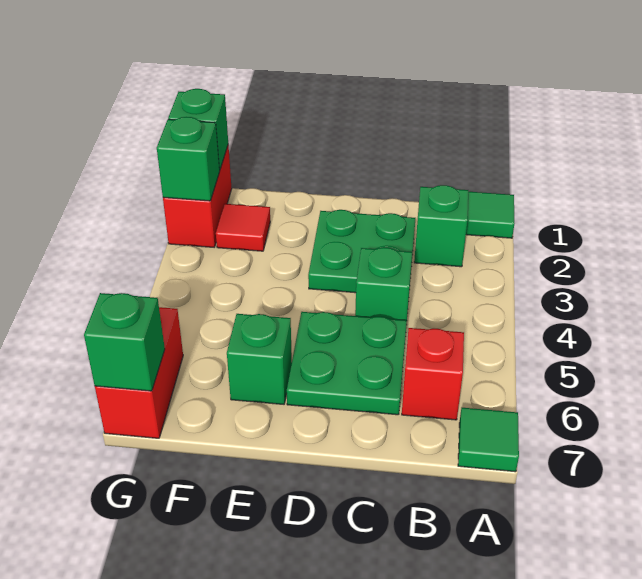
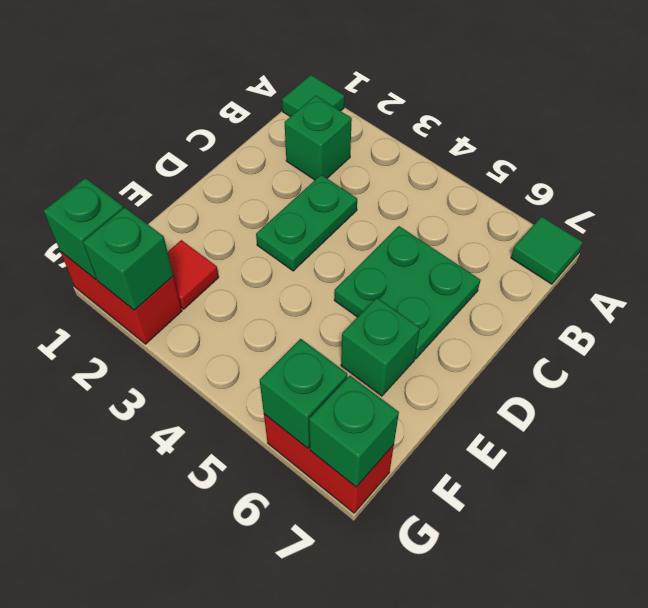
red 1x1 brick [402,328,464,420] -> none
green 2x2 plate [308,210,415,293] -> green 1x2 plate [256,175,357,271]
green 1x1 brick [355,247,412,325] -> green 1x1 brick moved to [260,339,347,448]

